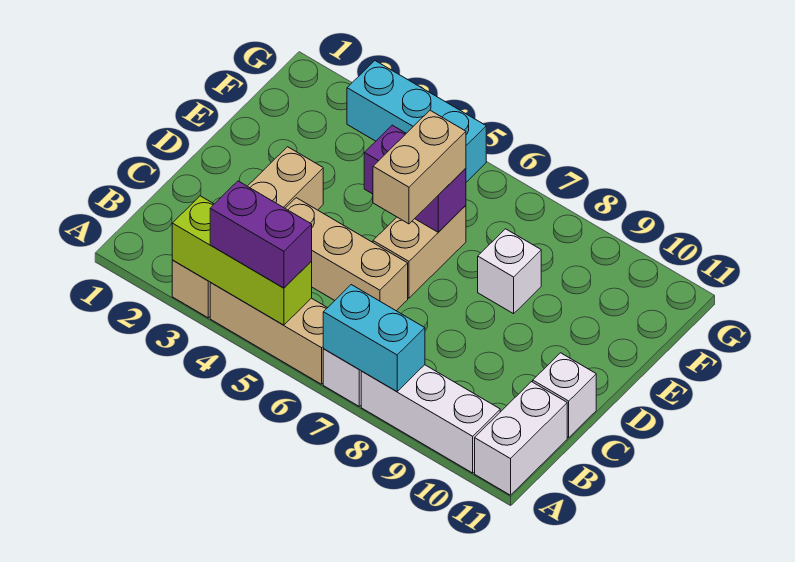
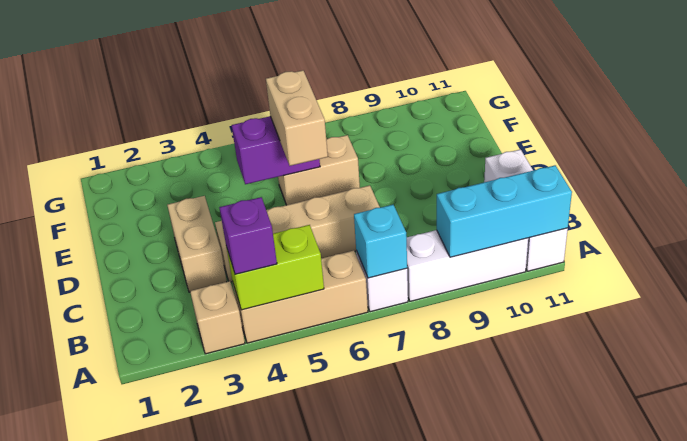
lime 1x3 brick [172,196,312,325] -> lime 1x2 brick [226,225,324,310]
purple 1x2 brick [210,181,312,288] -> purple 1x1 brick [219,197,277,274]
cyan 1x2 brick [323,285,425,392] -> cyan 1x1 brick [354,205,407,278]
tan 1x3 brick [285,198,408,311] -> tan 1x4 brick [215,185,380,282]
tan 1x2 brick [373,205,466,298] -> tan 1x2 brick turned to [278,135,360,205]
white 1x1 brick [478,229,541,314] -> none
cyan 1x3 brick [347,61,486,182] -> cyan 1x3 brick moved to [437,165,572,257]

